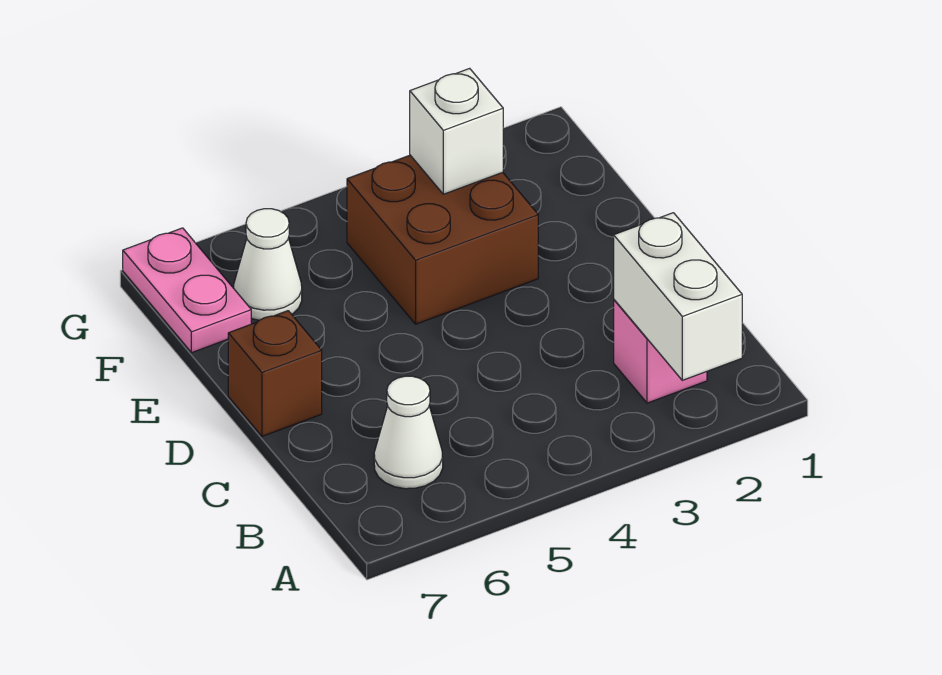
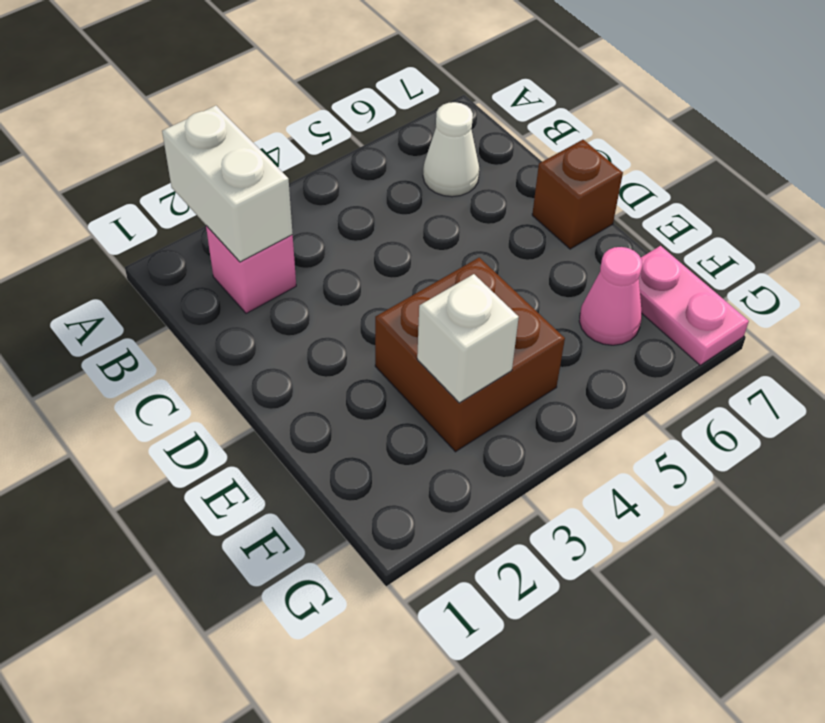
white 1x1 cone [234,209,302,320] -> pink 1x1 cone [579,247,642,345]

